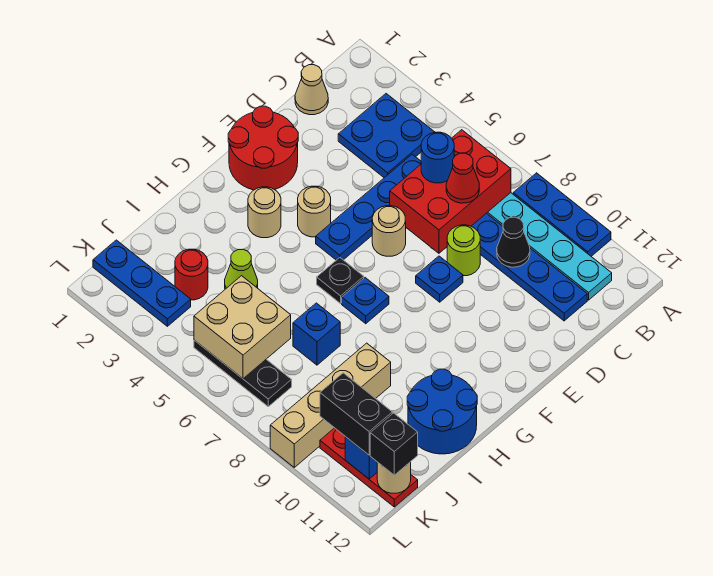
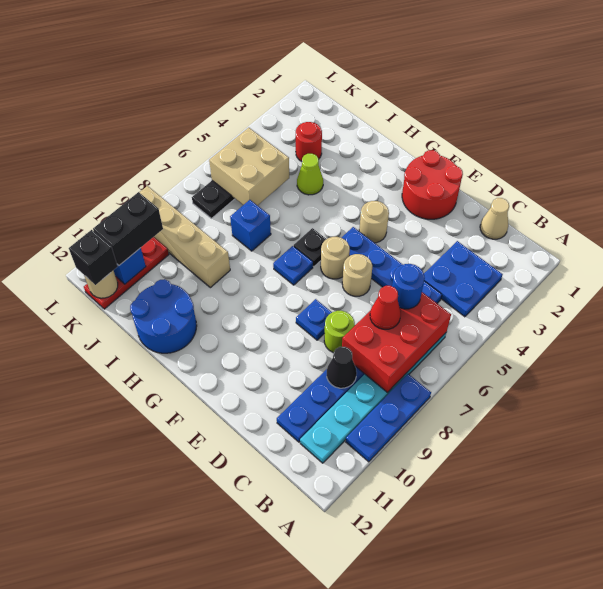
red 2x3 brick [390,130,511,253] -> red 2x3 brick turned to [342,292,451,392]
tan 1x1 round brick [248,187,281,238] -> tan 1x1 round brick moved to [321,237,350,279]
blue 1x3 plate [93,240,191,326] -> none

